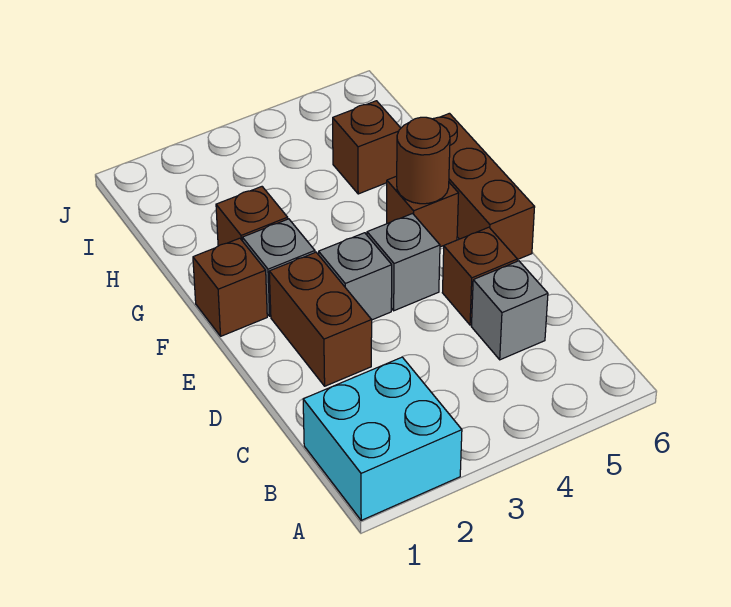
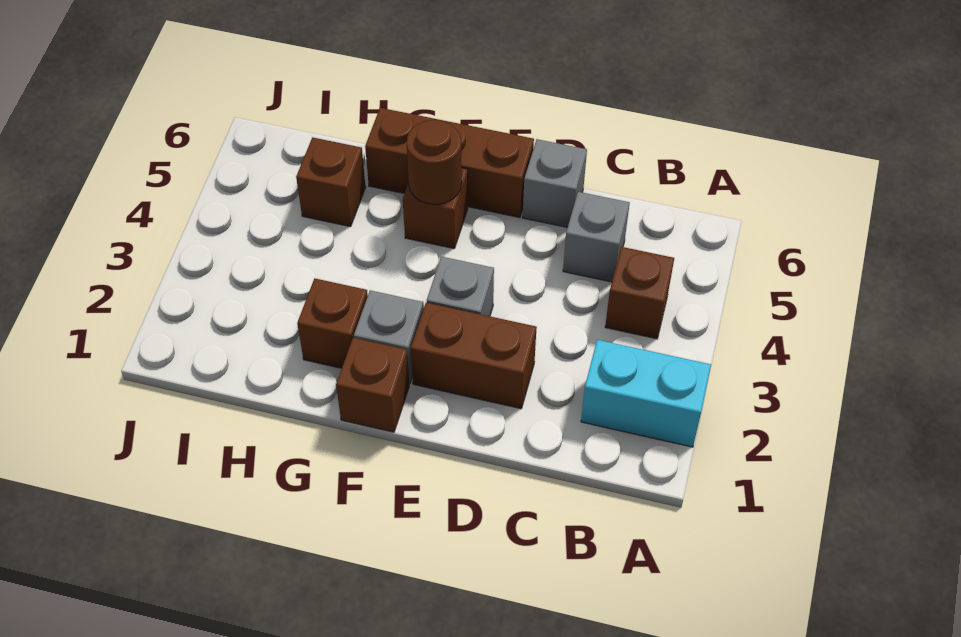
cyan 2x2 brick [303,357,462,520] -> cyan 1x2 brick [581,340,711,447]
brown 1x1 brick [442,227,517,325] -> brown 1x1 brick moved to [605,247,674,339]
grey 1x1 brick [367,214,440,311] -> grey 1x1 brick moved to [523,139,587,227]

